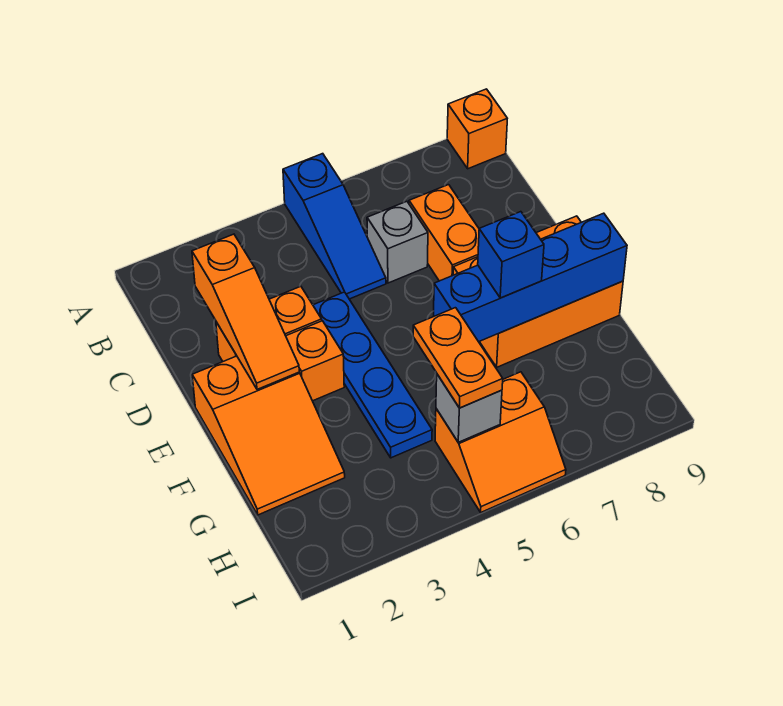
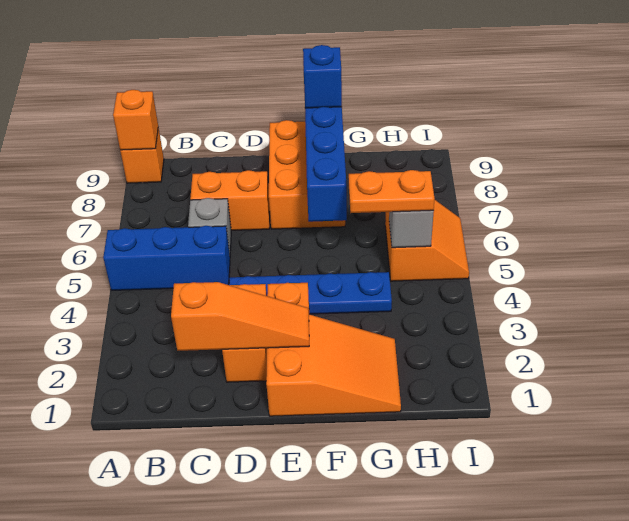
blue 1x3 slope [283,154,386,299] -> blue 1x3 brick [103,226,230,290]
none -> orange 1x1 brick [113,90,158,150]
blue 1x1 brick [478,212,544,298] -> blue 1x1 brick moved to [303,45,342,108]

